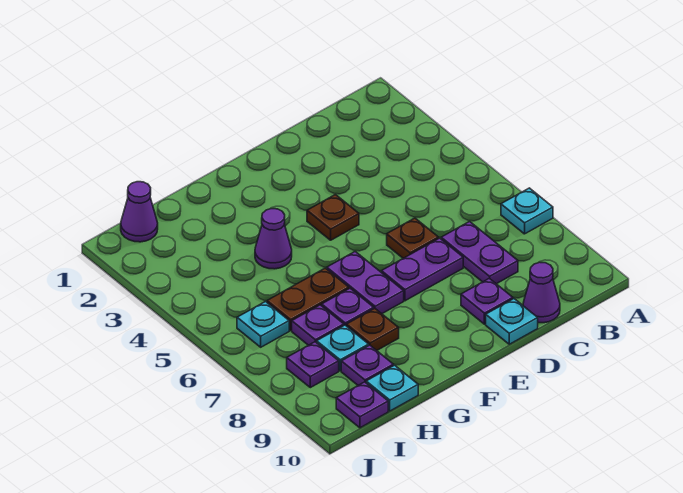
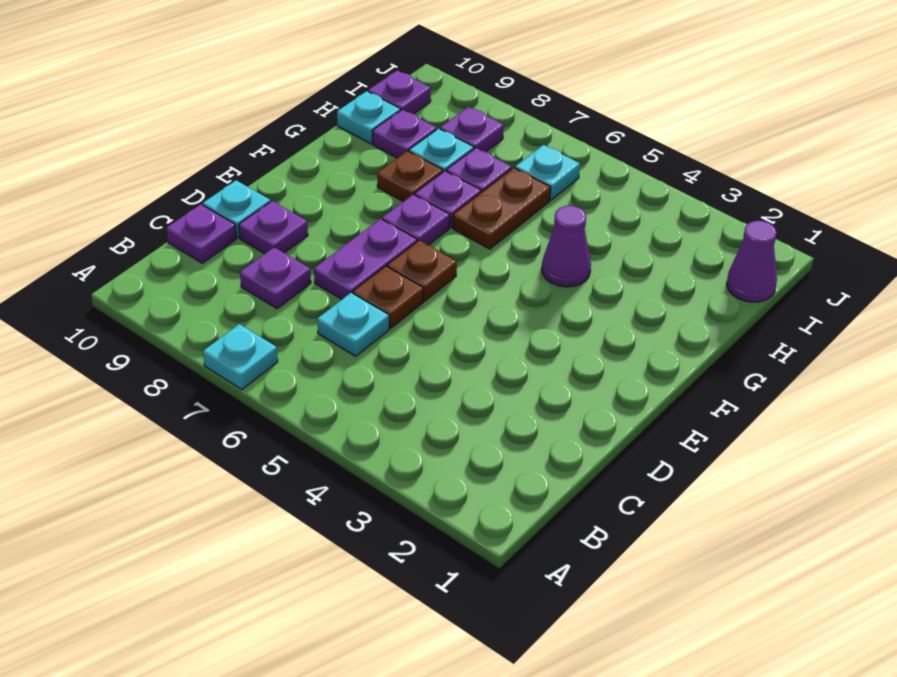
none -> cyan 1x1 plate [317,293,389,356]
purple 1x2 plate [441,222,518,284] -> purple 1x1 plate [240,247,311,309]
purple 1x1 cone [523,262,560,323] -> purple 1x1 plate [167,204,236,263]
brown 1x1 plate [307,195,359,240] -> brown 1x1 plate moved to [387,240,457,301]
purple 1x2 plate [327,252,404,314] -> purple 1x1 plate [382,194,450,245]

